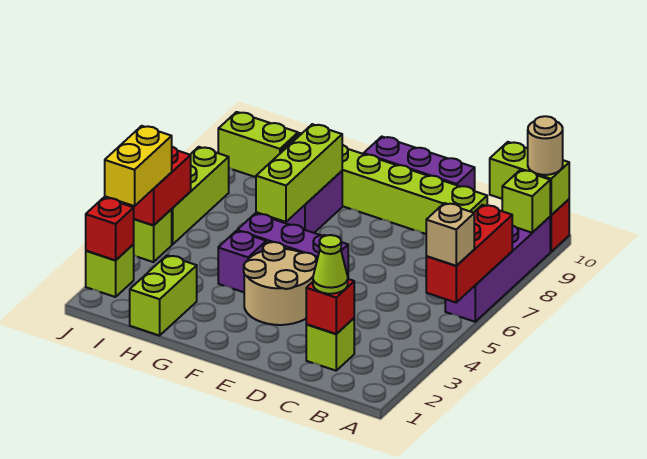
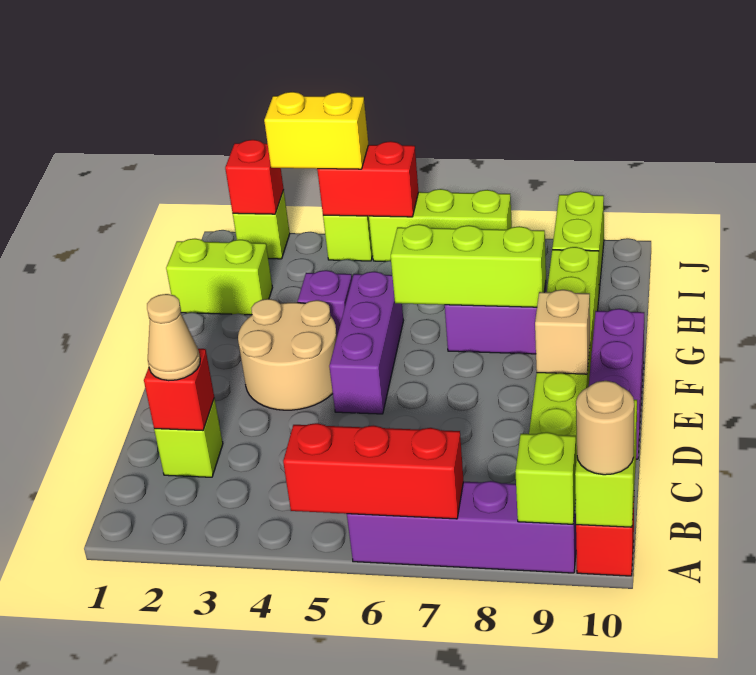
tan 1x1 brick [426,203,474,266] -> tan 1x1 brick moved to [535,290,590,374]
lime 1x1 cone [313,235,348,294] -> tan 1x1 cone [147,294,200,381]

